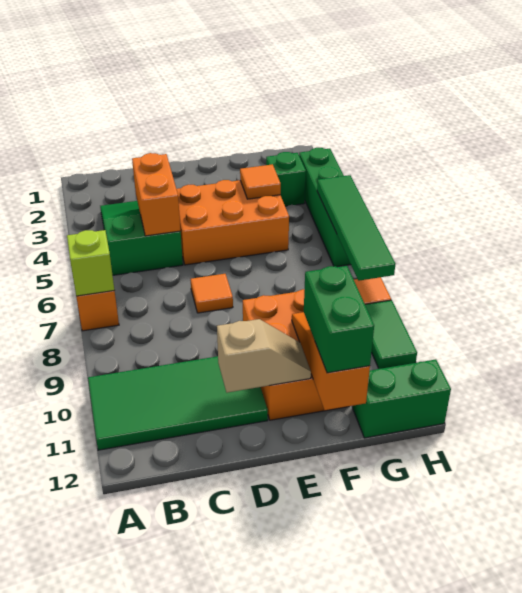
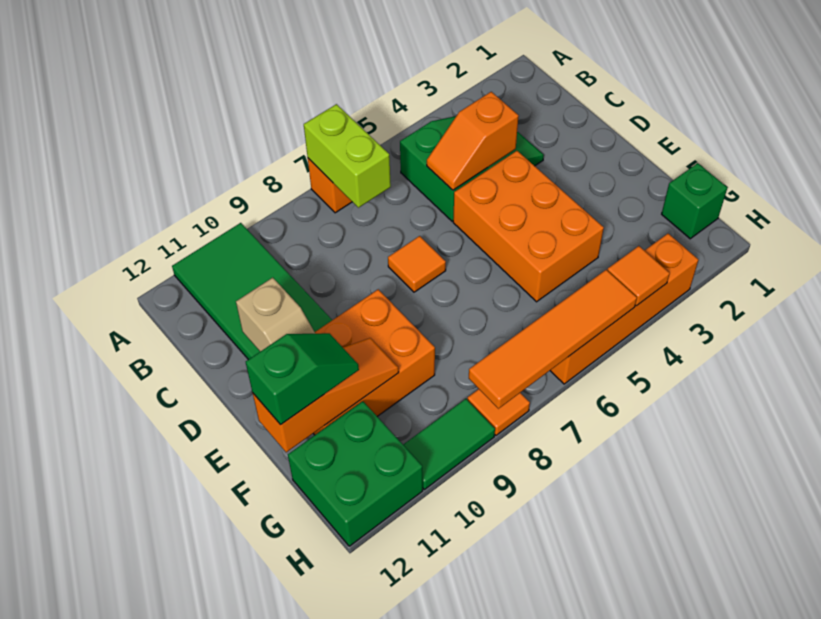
lime 1x1 brick [67,230,114,296] -> lime 1x2 brick [304,104,391,208]
orange 1x2 brick [132,153,181,236] -> orange 1x2 slope [427,92,519,190]
orange 1x1 tile [240,164,281,199] -> orange 1x1 tile moved to [607,246,670,306]
green 1x2 brick [304,266,374,373] -> green 1x2 slope [246,333,359,425]
green 1x1 brick [266,152,306,206] -> green 1x1 brick moved to [662,163,727,239]
green 1x2 brick [352,359,451,438] -> green 2x2 brick [288,401,423,546]
green 1x4 brick [299,148,351,267] -> orange 1x4 brick [550,234,698,384]
green 1x4 tile [317,175,395,281] -> orange 1x4 tile [469,270,637,409]

